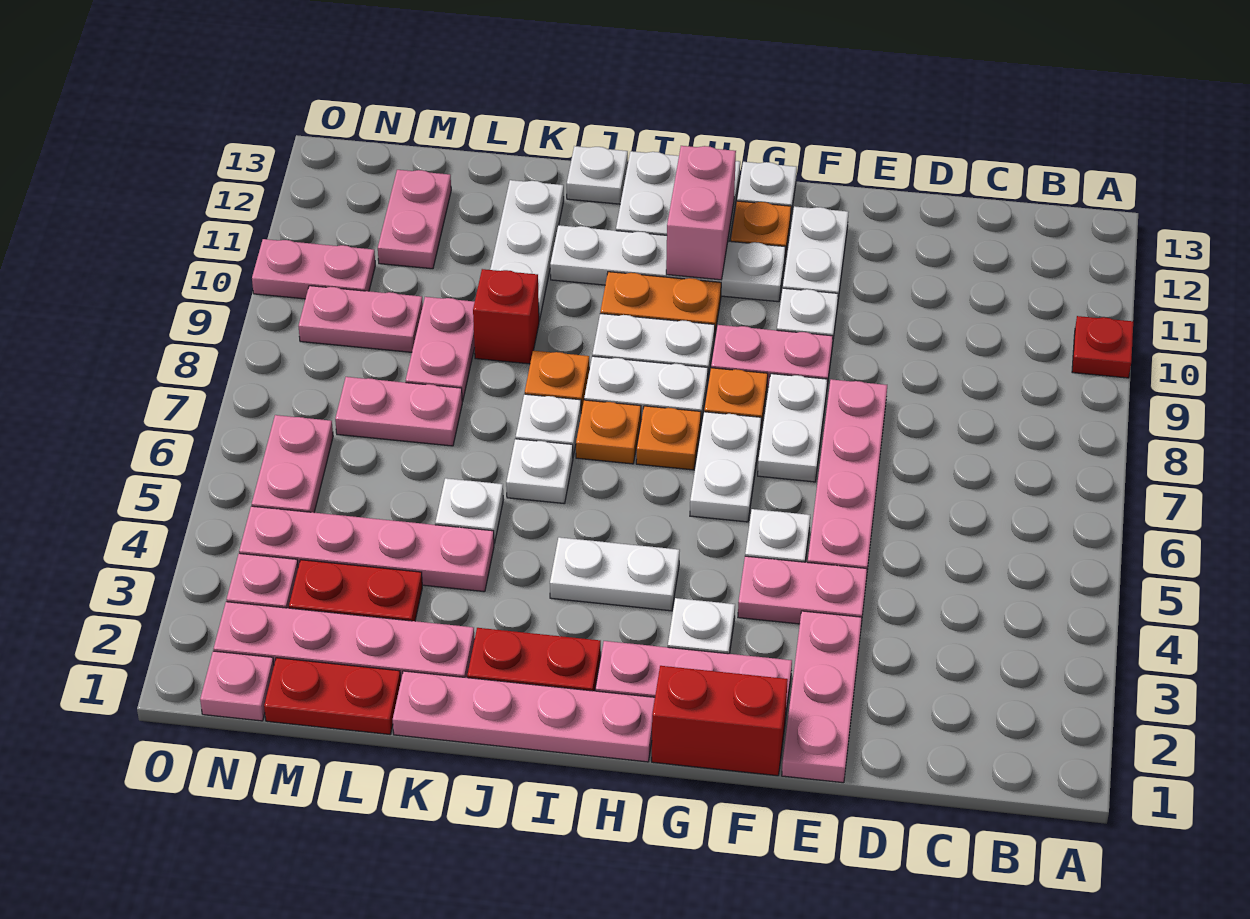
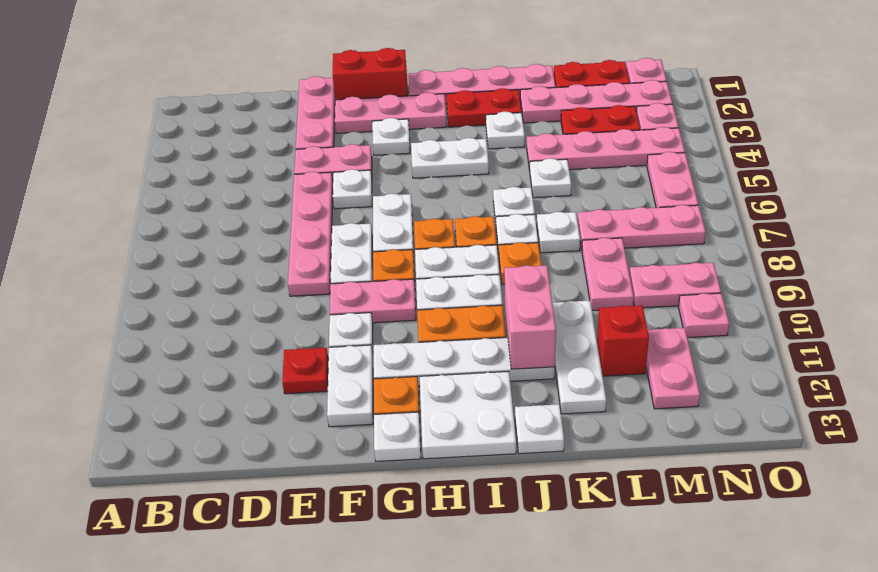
red 1x1 plate [1072,316,1133,378] -> red 1x1 plate moved to [282,348,328,394]
pink 1x2 brick [666,146,736,280] -> pink 1x2 brick moved to [504,265,556,369]
none -> white 1x1 plate [486,111,525,149]
none -> white 1x1 plate [537,212,580,253]
red 1x1 brick [473,269,539,364] -> red 1x1 brick moved to [597,305,649,376]
pink 1x2 plate [335,377,462,446] -> pink 1x3 plate [577,205,706,249]
pink 1x2 plate [252,239,375,299] -> pink 1x1 plate [679,293,729,338]

